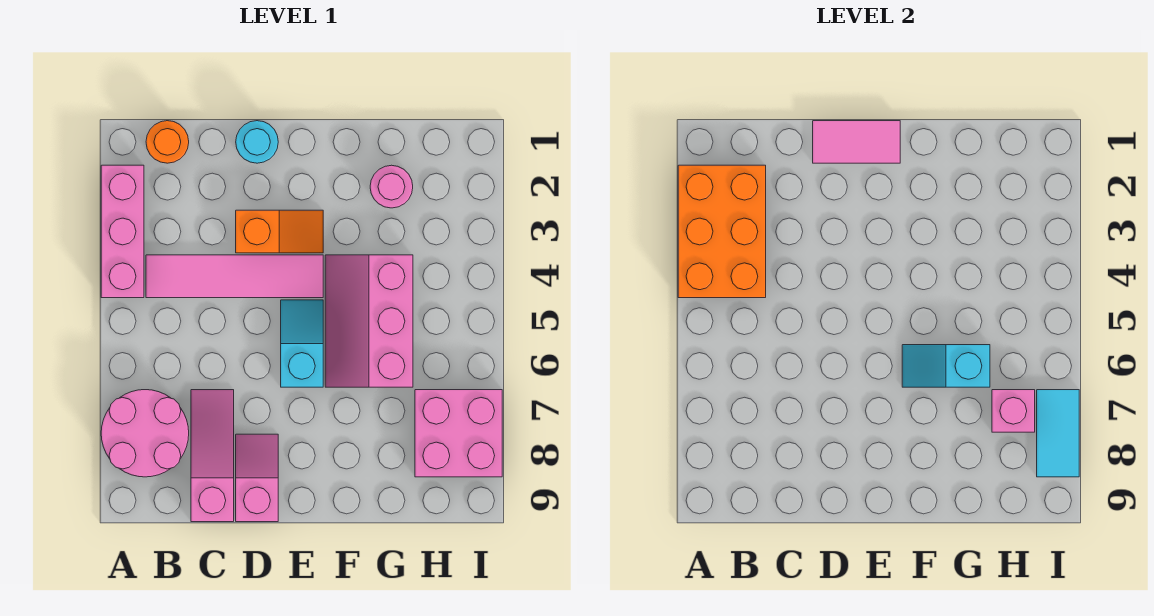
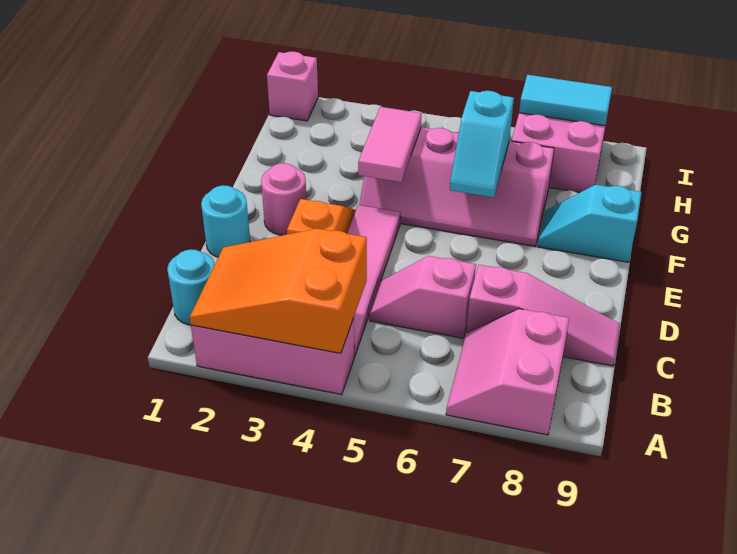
orange 2x3 brick [678,165,766,298] -> orange 2x3 slope [190,229,367,353]
pink 2x2 round brick [101,390,189,477] -> pink 2x2 slope [446,309,569,435]
orange 1x1 round brick [146,121,189,163] -> cyan 1x1 round brick [167,249,215,325]
pink 1x3 slope [191,390,234,522] -> pink 1x3 slope turned to [467,265,620,366]
pink 1x2 tile [813,121,900,163] -> pink 1x2 tile moved to [358,107,422,182]
pink 1x2 slope [236,434,278,522] -> pink 1x2 slope moved to [370,256,476,338]
cyan 1x2 slope [281,300,323,387] -> cyan 1x2 slope moved to [538,185,641,262]
pink 2x3 slope [325,255,413,387] -> pink 2x4 slope [359,127,554,246]
pink 1x1 round brick [370,165,413,208] -> pink 1x1 round brick moved to [261,163,307,235]
pink 1x1 brick [992,390,1035,432] -> pink 1x1 brick moved to [267,52,318,121]

